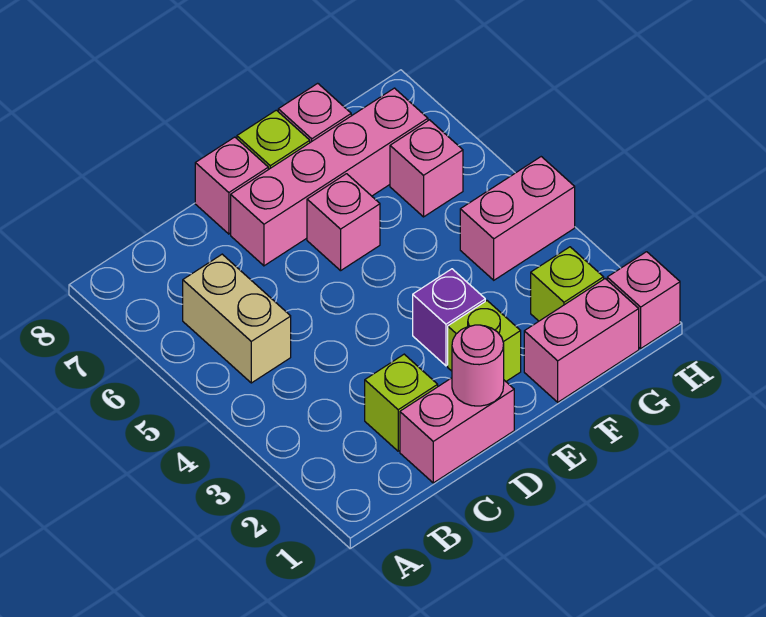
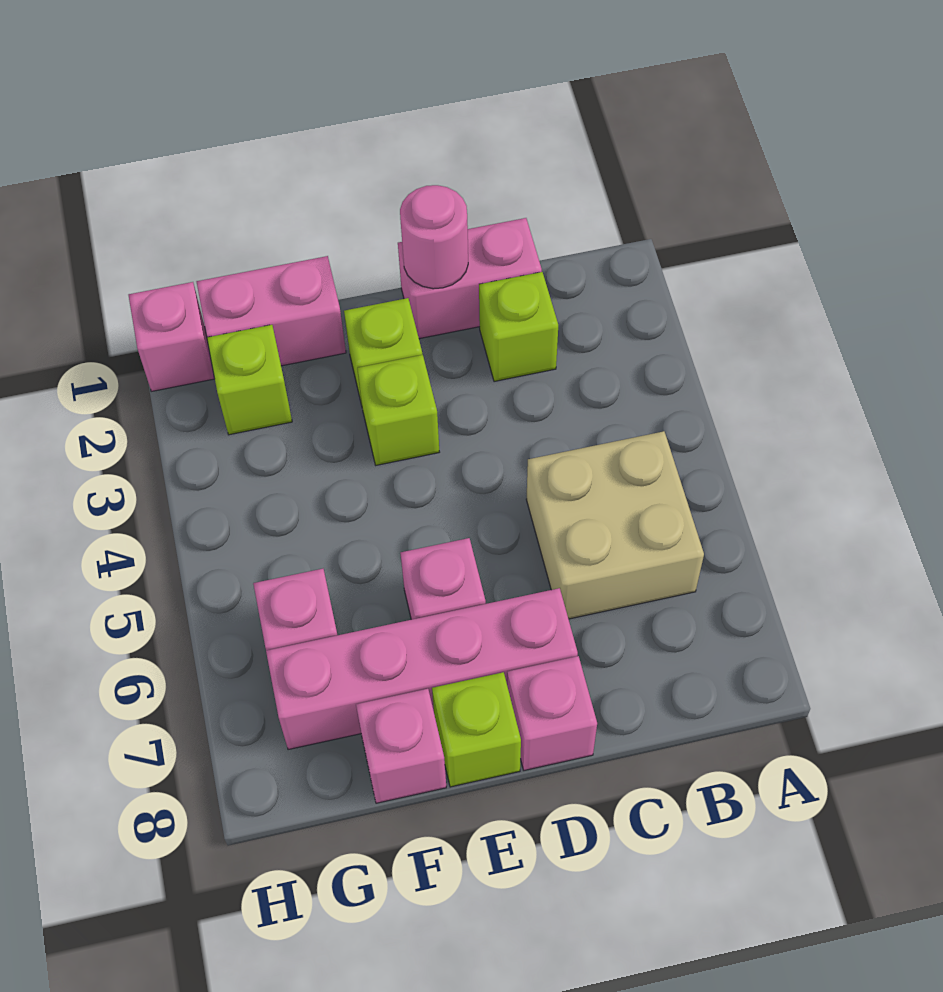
tan 1x2 brick [183,254,291,383] -> tan 2x2 brick [526,431,704,619]
purple 1x1 brick [413,269,485,366] -> lime 1x1 brick [357,355,439,465]
pink 1x2 brick [460,157,575,280] -> none

